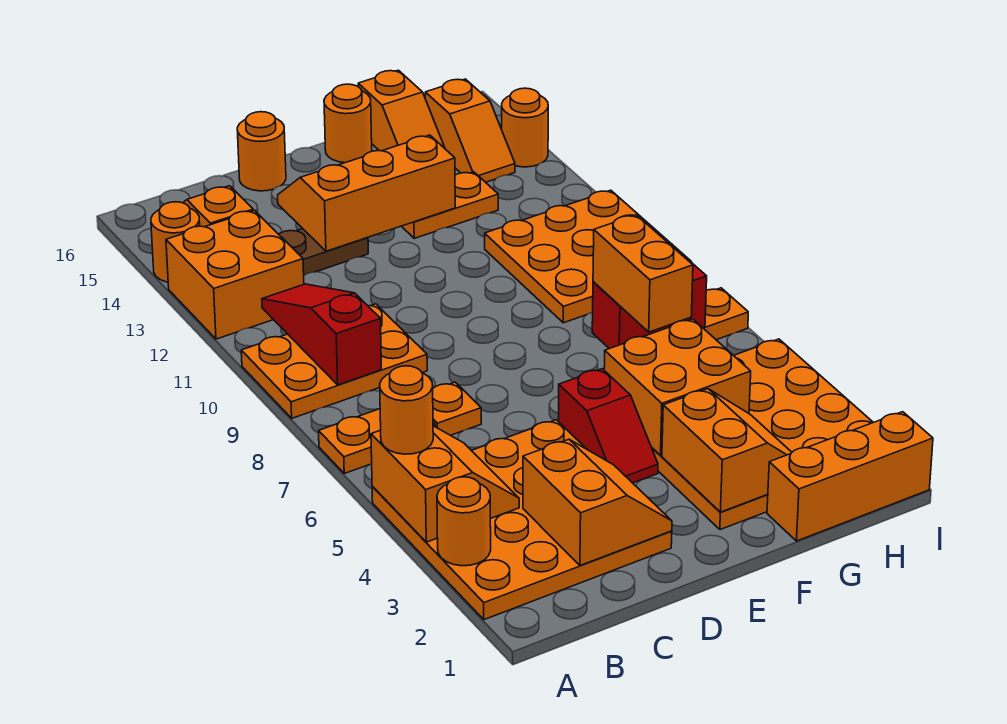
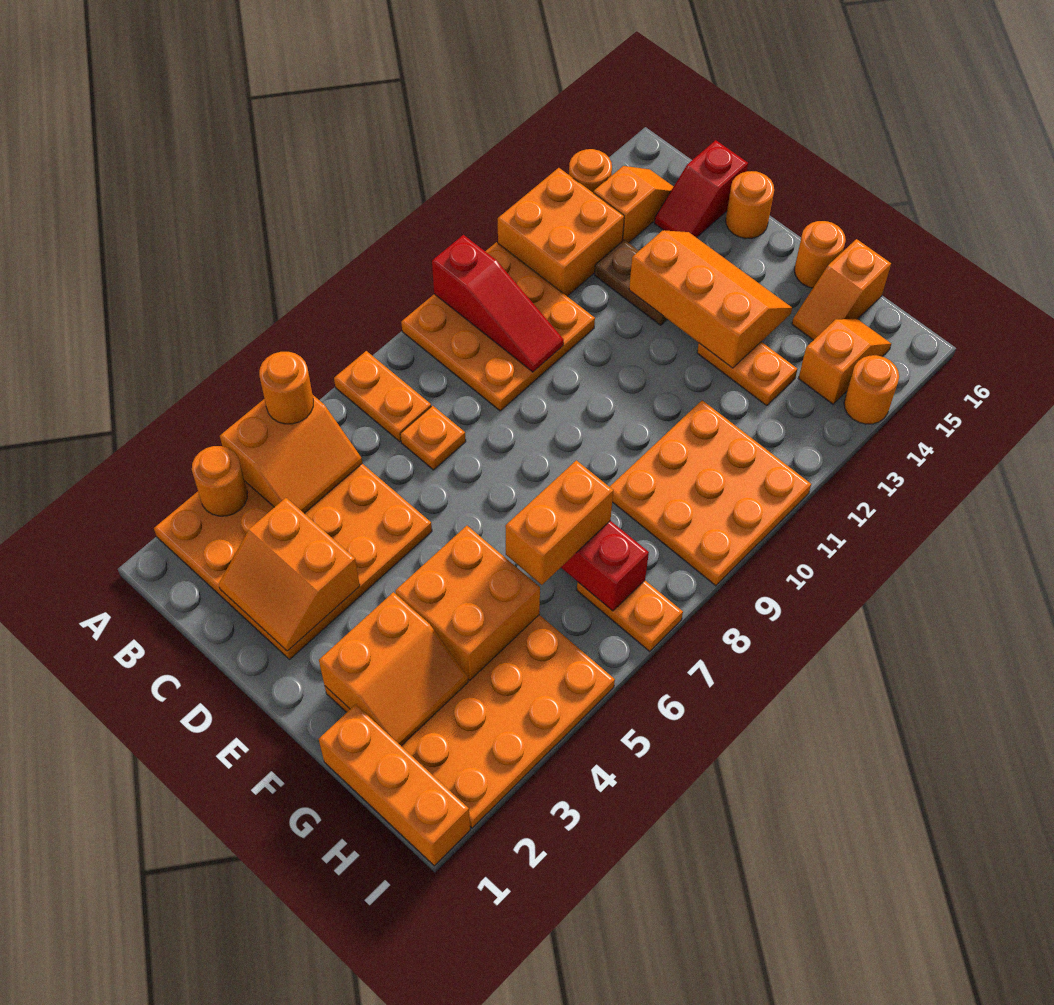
orange 2x3 plate [241,304,427,418] -> orange 3x3 plate [401,242,595,411]
red 1x3 slope [262,284,381,385] -> red 1x3 slope turned to [432,235,564,372]
orange 2x2 slope [523,439,672,565] -> orange 2x2 slope turned to [219,498,360,651]
red 1x2 slope [558,369,658,483] -> red 1x2 slope moved to [654,140,748,238]
orange 1x2 slope [425,79,515,182] -> orange 1x2 slope turned to [798,319,891,404]

